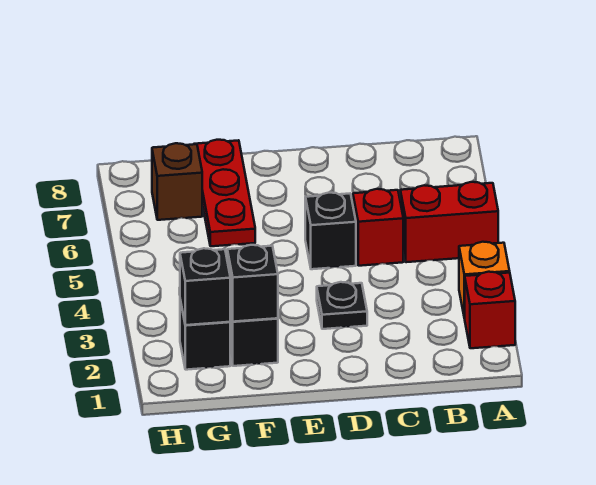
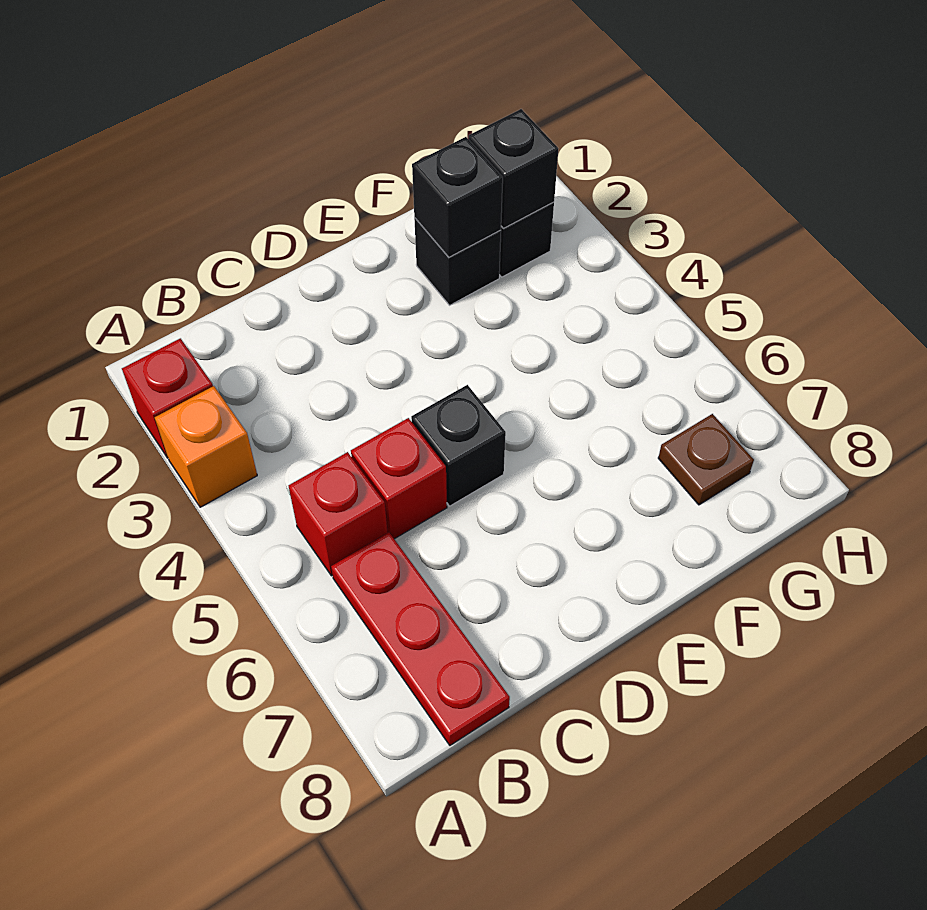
red 1x2 brick [400,182,498,262] -> red 1x1 brick [288,452,388,576]
black 1x1 plate [317,282,367,329] -> none
red 1x3 plate [197,140,255,246] -> red 1x3 plate moved to [331,532,510,745]
brown 1x1 brick [152,143,202,220] -> brown 1x1 plate [658,414,754,505]

